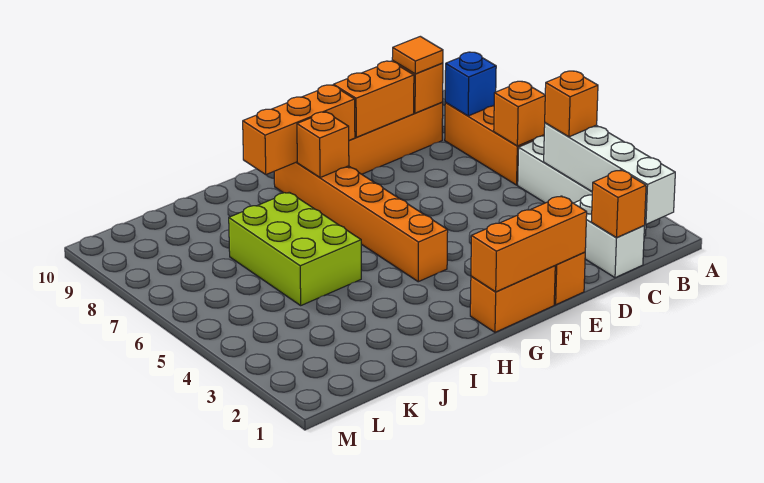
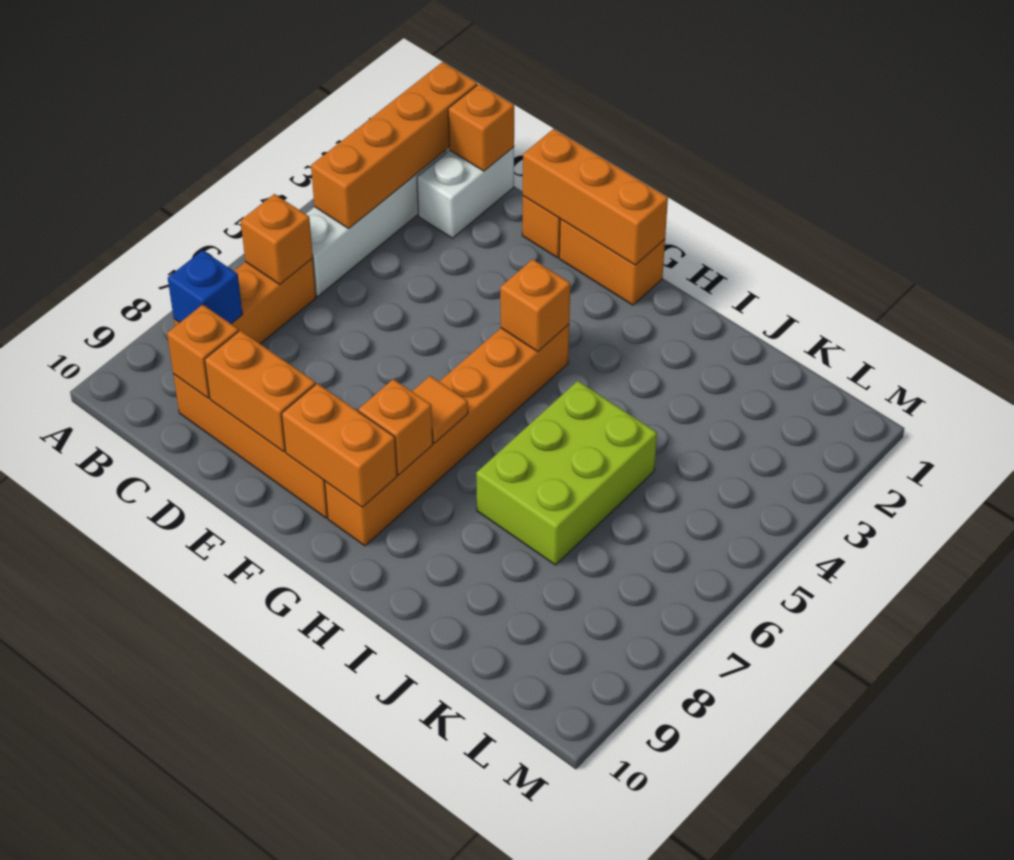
white 1x4 brick [544,123,675,224] -> orange 1x4 brick [311,62,477,229]
orange 1x1 brick [545,71,598,137] -> orange 1x1 brick moved to [500,259,570,351]
orange 1x1 tile [392,36,443,74] -> orange 1x1 tile moved to [412,376,468,443]
orange 1x3 brick [243,85,355,175] -> orange 1x2 brick [282,383,397,507]

